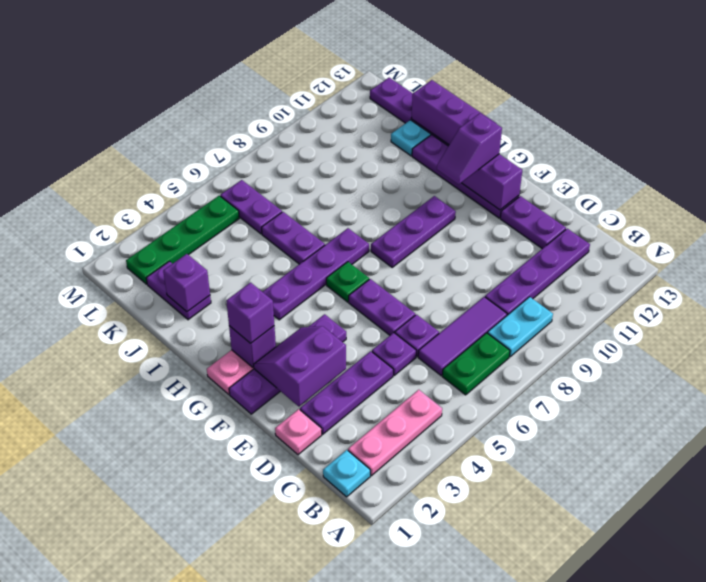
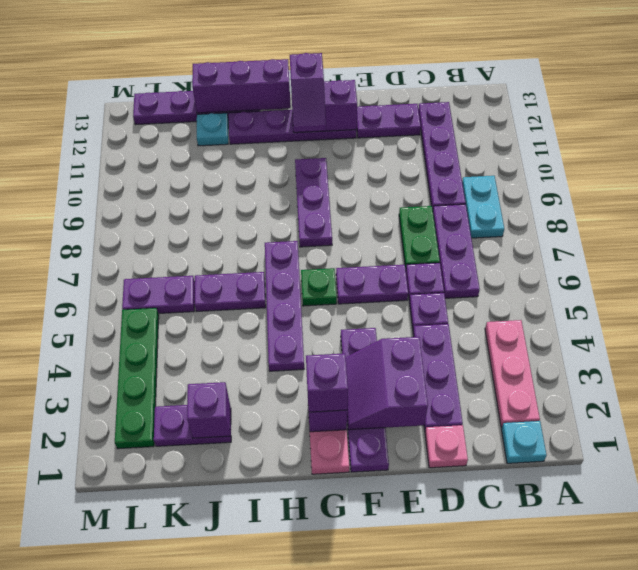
green 1x2 plate [442,333,510,395] -> green 1x2 plate moved to [399,206,440,269]
purple 1x3 tile [418,297,507,376] -> purple 1x3 plate [433,204,480,298]

